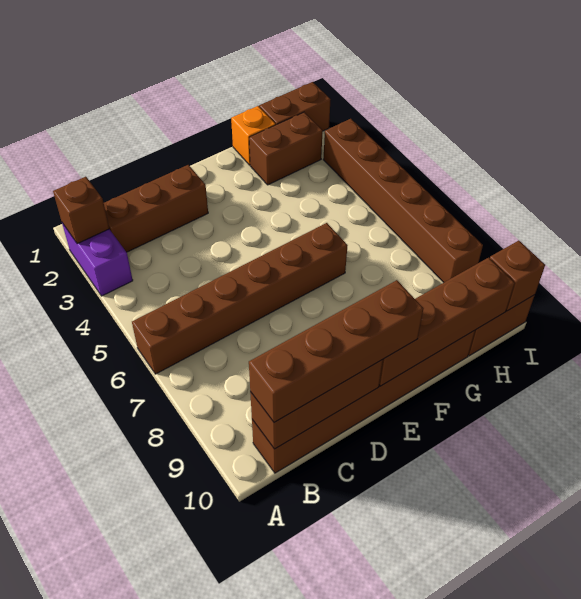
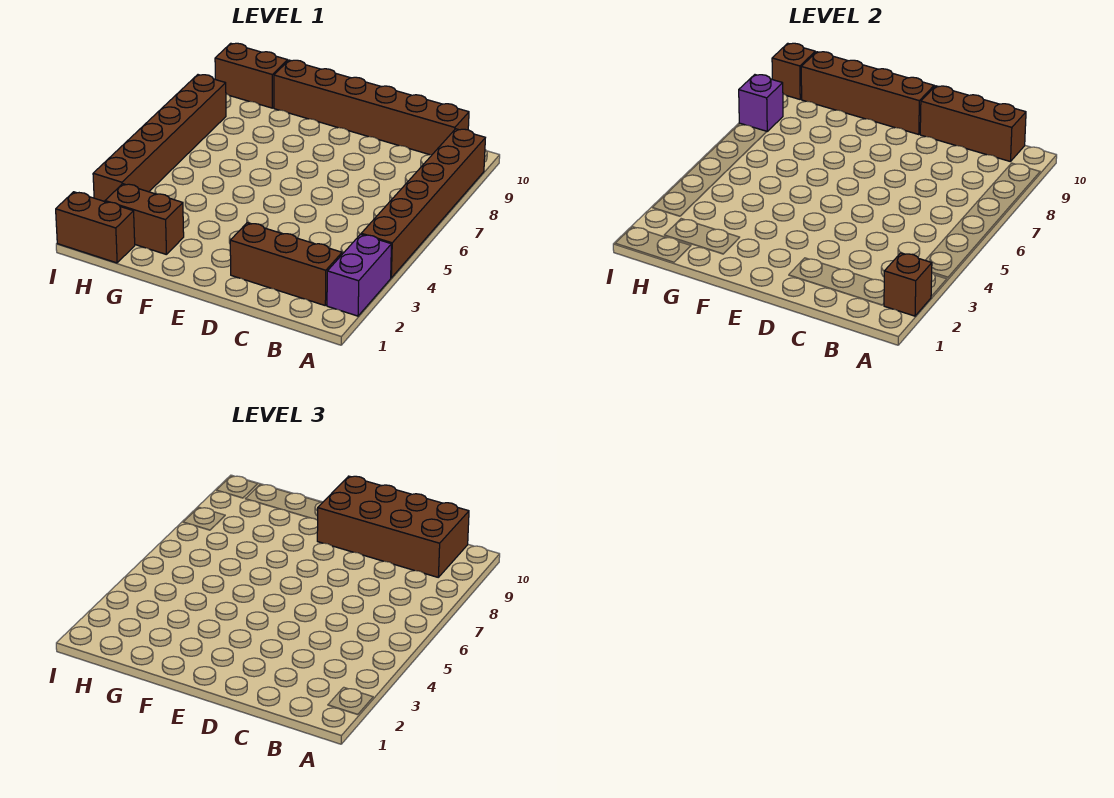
brown 1x6 brick [132,223,348,374] -> brown 1x6 brick turned to [361,129,485,278]
brown 1x4 brick [249,280,423,422] -> brown 2x4 brick [317,476,469,577]
orange 1x1 brick [231,106,275,165] -> none
none -> purple 1x1 brick [739,75,783,131]

